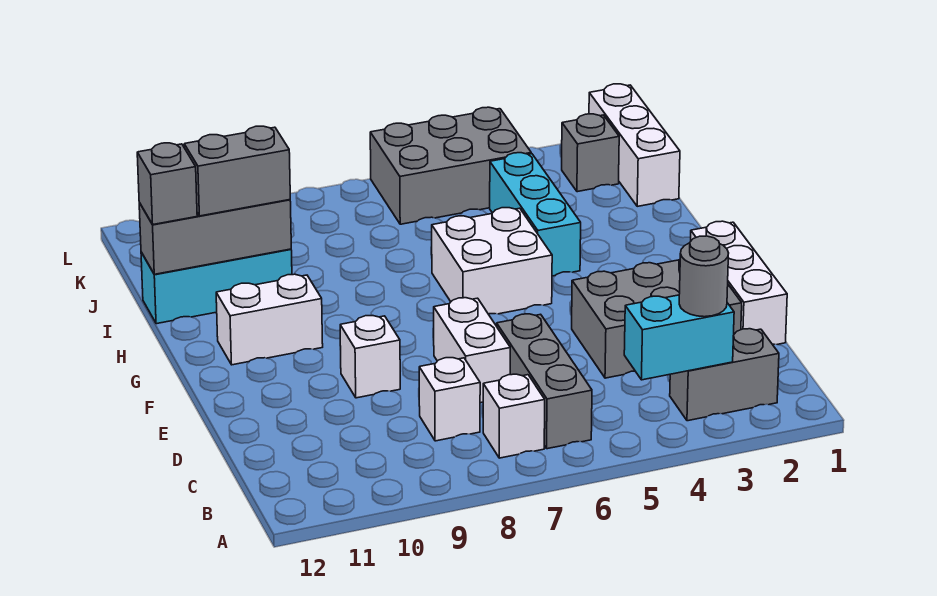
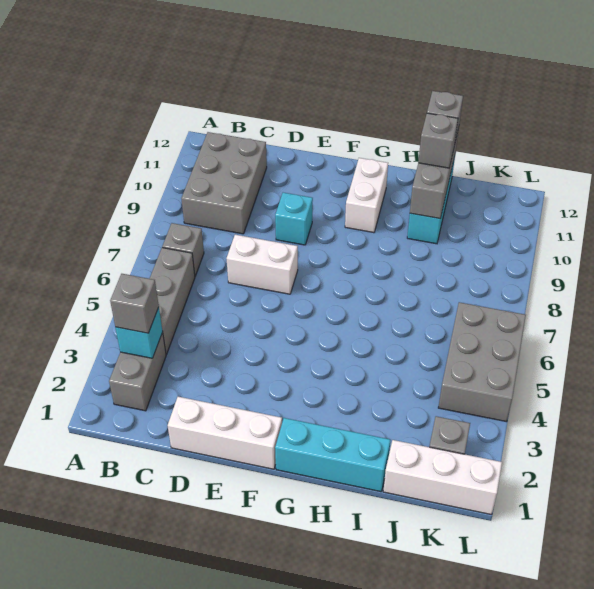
cyan 1x2 brick [624,295,734,380] -> cyan 1x1 brick [116,307,163,358]
grey 1x1 round brick [679,236,729,317] -> grey 1x1 brick [110,274,159,333]
grey 1x3 brick [497,314,592,449] -> grey 1x3 brick turned to [150,248,195,355]
white 1x1 brick [483,374,545,458] -> grey 1x1 brick [162,223,204,276]
white 1x1 brick [419,358,480,441] -> none
grey 2x3 brick [572,260,742,378] -> grey 2x3 brick moved to [181,132,267,234]
white 1x1 brick [340,315,400,398] -> cyan 1x1 brick [275,193,313,245]
white 2x2 brick [432,208,552,314] -> none
cyan 1x3 brick [490,153,581,276] -> cyan 1x3 brick moved to [275,418,390,492]
grey 1x2 brick [184,126,290,216] -> grey 1x1 brick [418,113,458,168]

